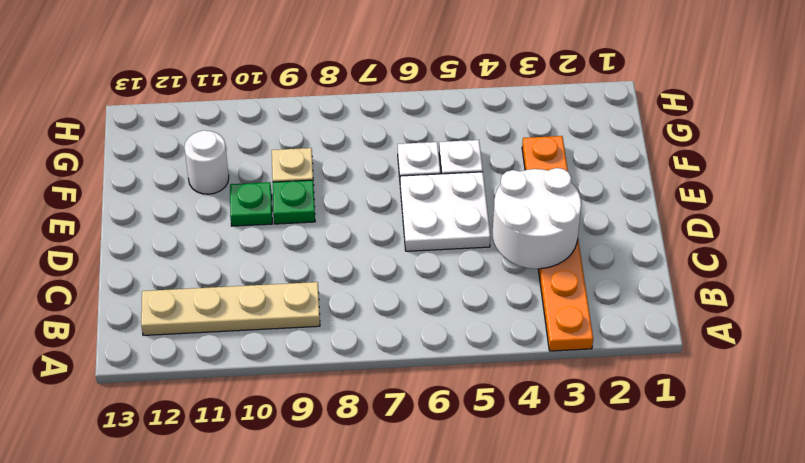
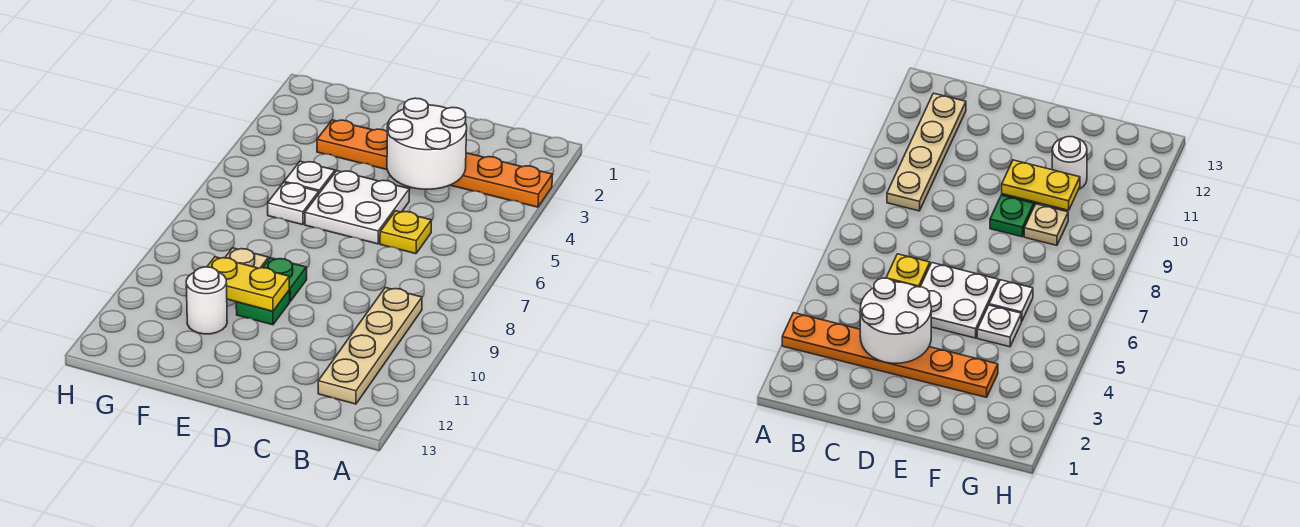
none -> yellow 1x1 plate [380,211,431,254]
none -> yellow 1x2 plate [207,257,289,311]

